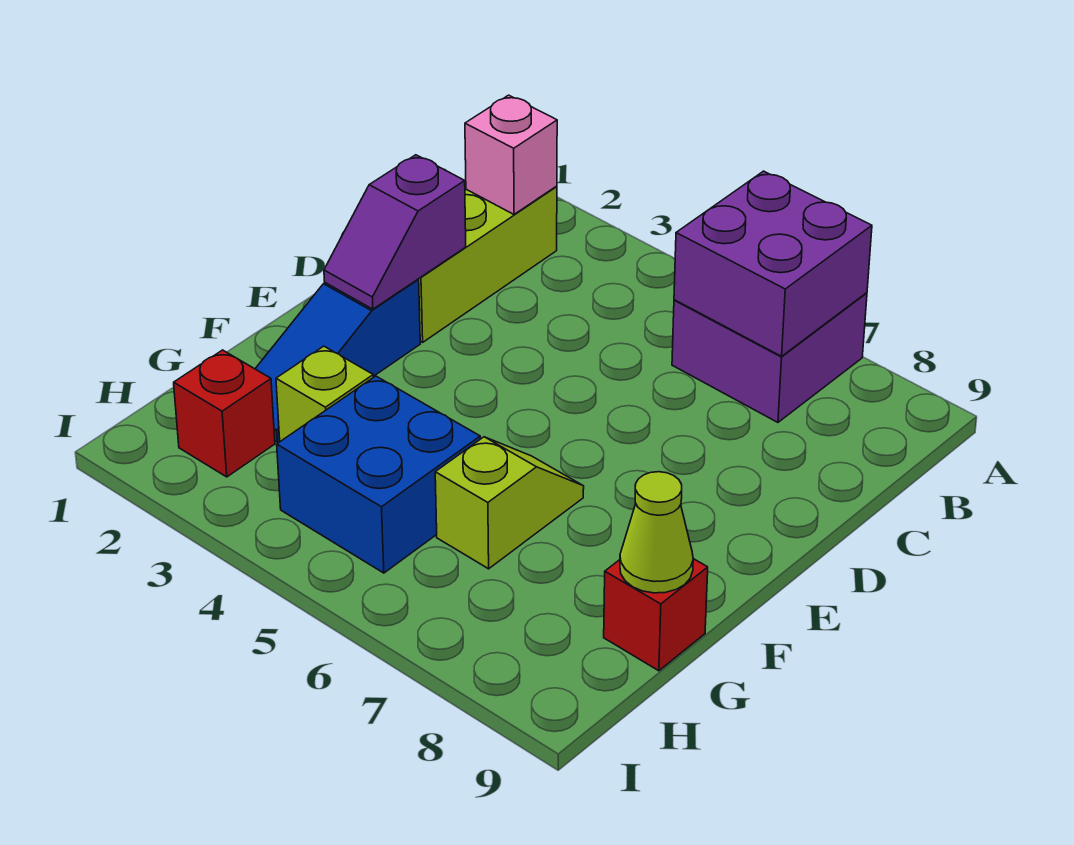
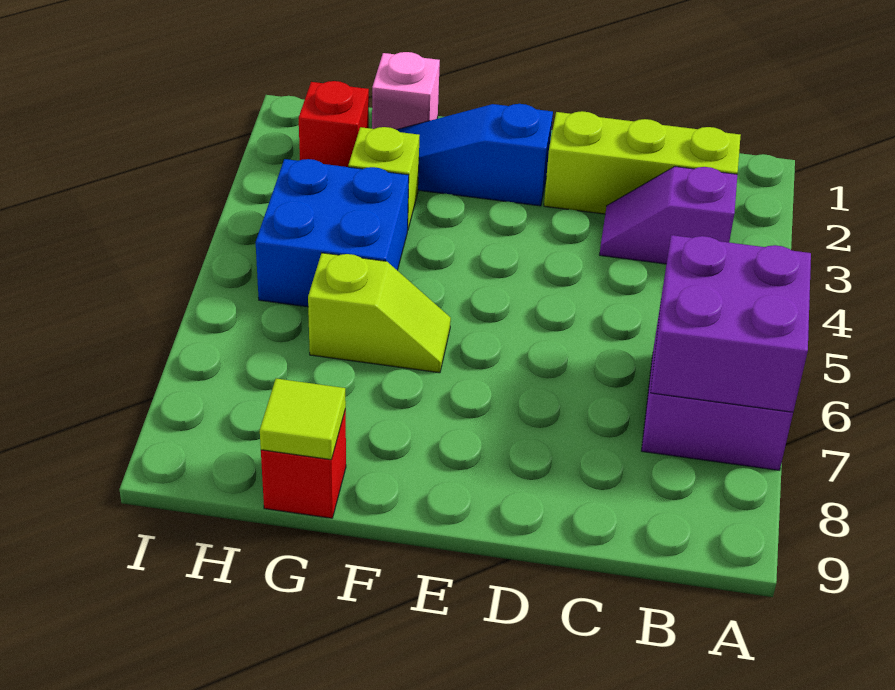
pink 1x1 brick [465,95,557,214] -> pink 1x1 brick moved to [372,52,440,130]
purple 1x2 slope [324,155,466,309] -> purple 1x2 slope moved to [600,167,737,264]
lime 1x1 cone [620,472,693,593] -> lime 1x1 tile [260,378,346,460]

